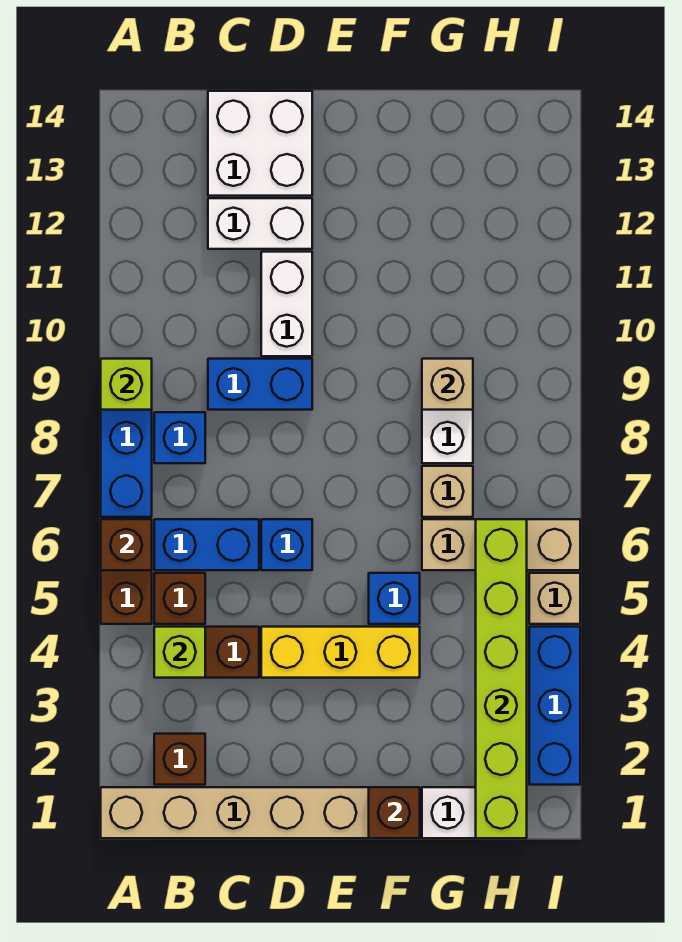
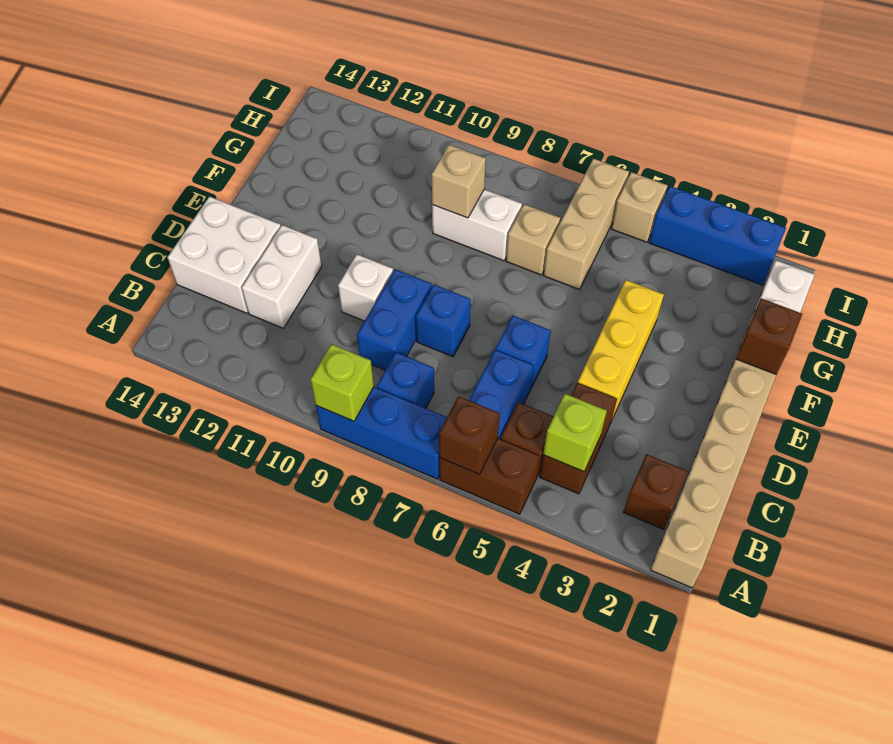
white 1x2 brick [261,252,312,356] -> white 1x1 brick [338,255,393,321]
blue 1x1 brick [369,573,420,624] -> blue 1x1 brick moved to [416,285,471,357]
lime 1x6 brick [476,519,527,838] -> none

